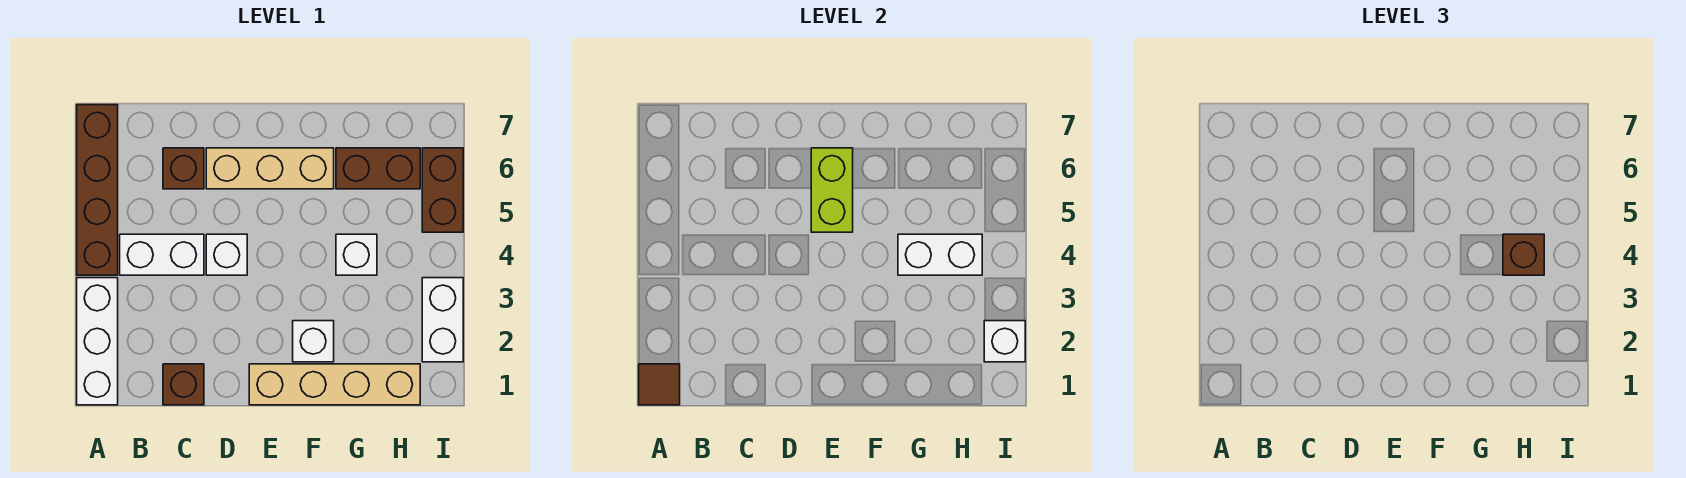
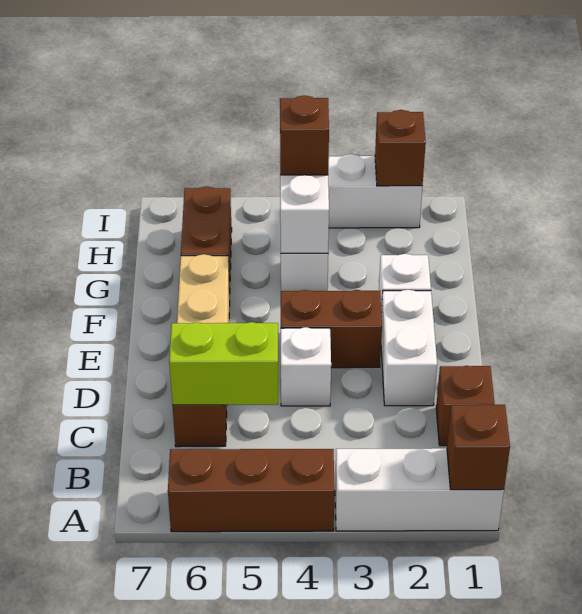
brown 1x1 tile [639,364,680,405] -> brown 1x1 brick [447,404,510,490]
brown 1x4 brick [77,105,118,275] -> brown 1x3 brick [168,449,335,532]
white 1x2 brick [120,234,204,275] -> white 1x2 brick moved to [381,290,437,406]
tan 1x4 brick [249,364,420,405] -> none
lime 1x2 brick [811,148,853,232] -> lime 1x2 brick moved to [169,322,278,405]
white 1x1 brick [984,321,1025,362] -> brown 1x1 brick [375,110,426,186]
brown 1x2 brick [422,148,463,232] -> brown 1x2 brick moved to [281,290,382,368]

